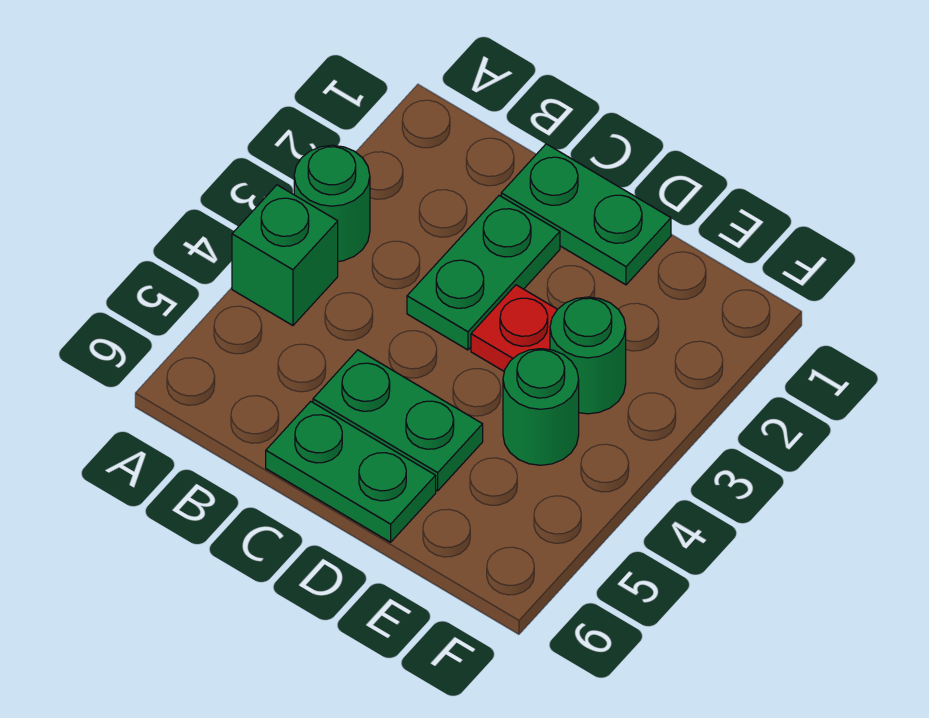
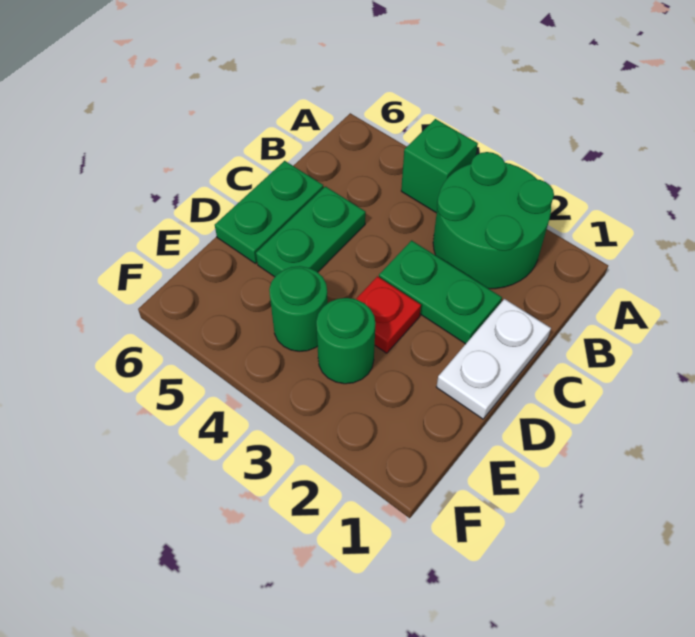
green 1x1 round brick [294,145,370,261] -> green 2x2 round brick [433,152,554,289]
green 1x2 plate [501,144,671,285] -> white 1x2 plate [436,299,551,419]

